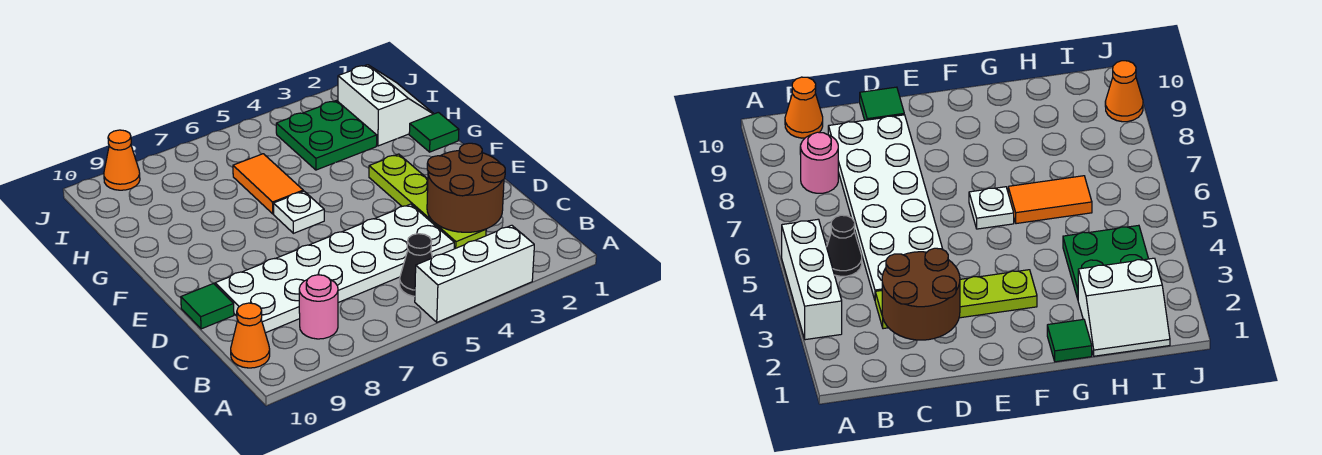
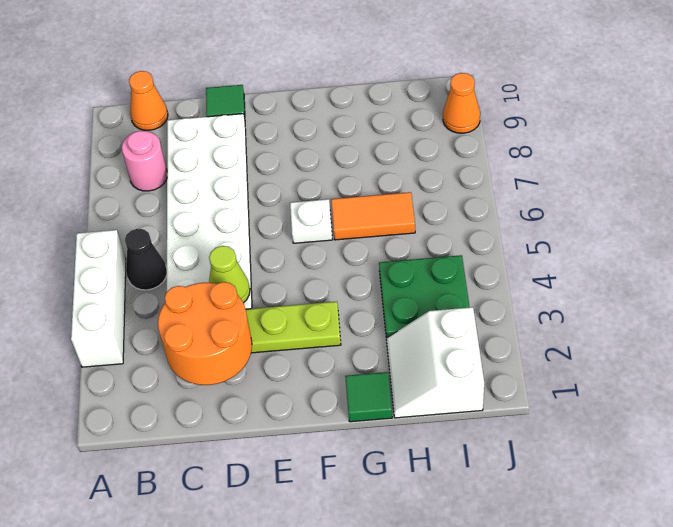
brown 2x2 round brick [427,143,505,232] -> orange 2x2 round brick [158,282,252,385]
none -> lime 1x1 cone [209,246,250,303]
white 2x2 slope [338,65,434,146] -> white 2x2 slope turned to [387,307,484,418]

